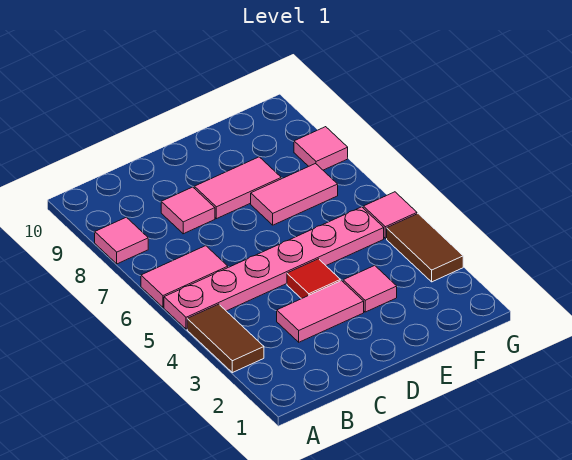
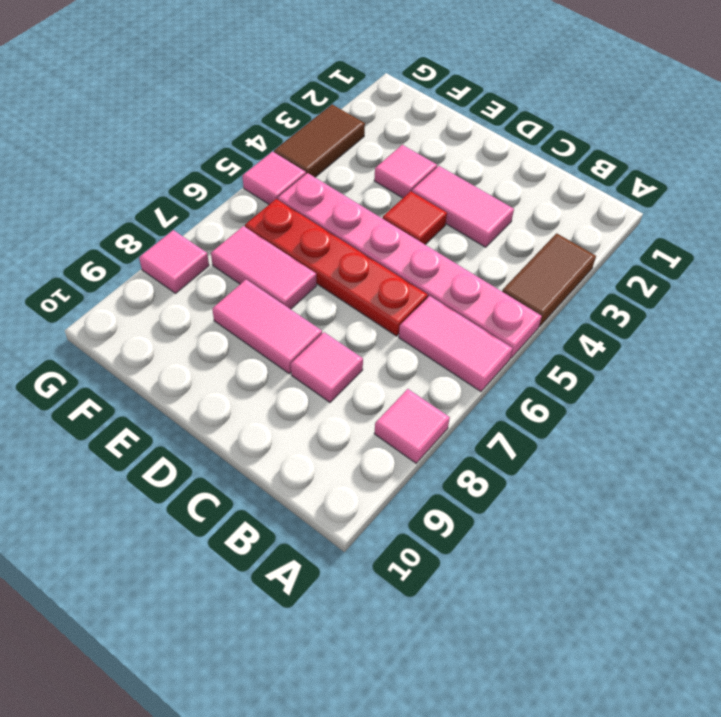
none -> red 1x4 plate [245,199,428,336]

